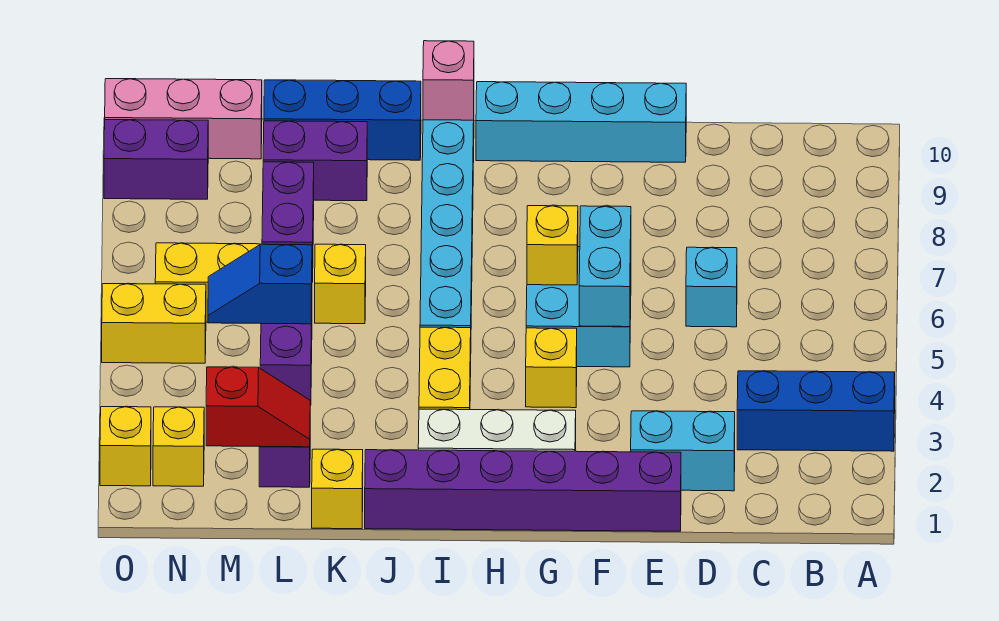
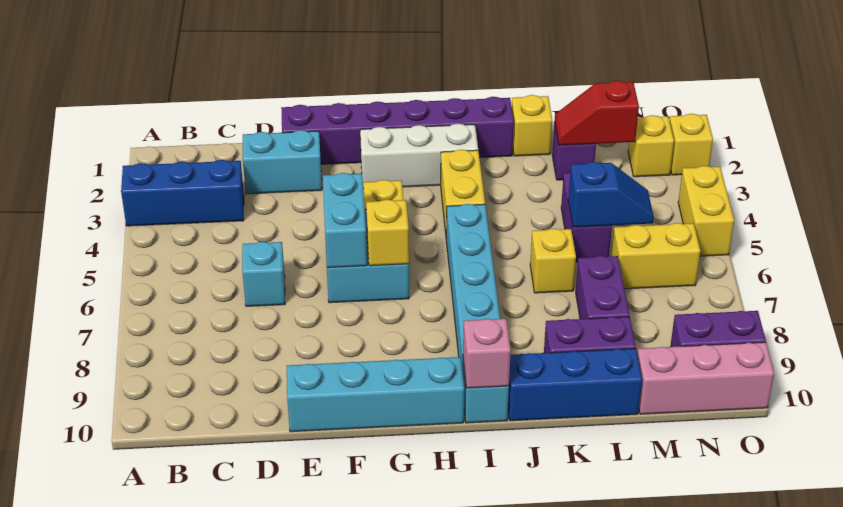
yellow 1x2 brick [102,284,206,363] -> yellow 1x2 brick turned to [678,166,734,256]

